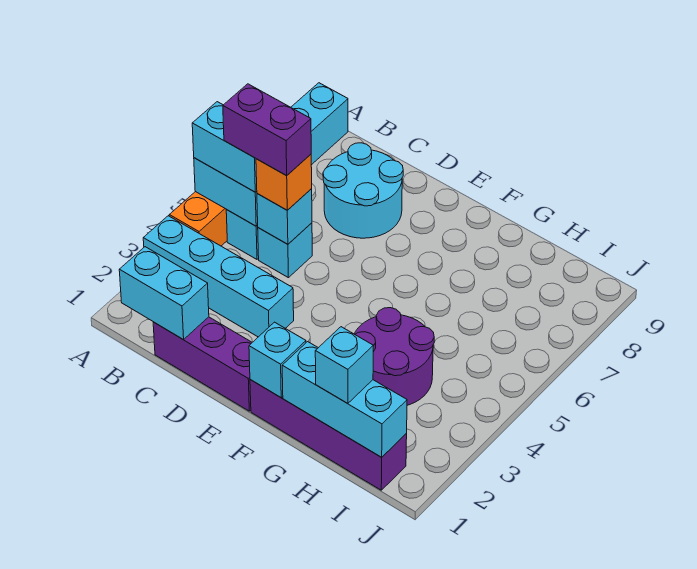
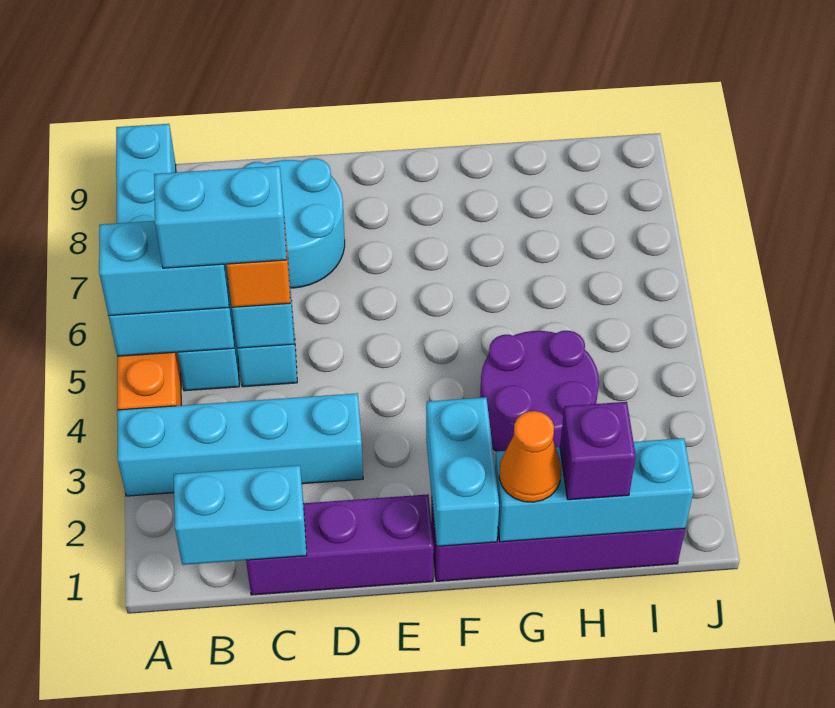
purple 1x2 brick [223,84,311,176] -> cyan 1x2 brick [154,166,287,268]
cyan 1x1 brick [249,322,306,397] -> cyan 1x2 brick [426,397,499,546]
none -> orange 1x1 cone [499,411,561,502]
cyan 1x1 brick [315,327,373,404] -> purple 1x1 brick [560,402,636,500]

